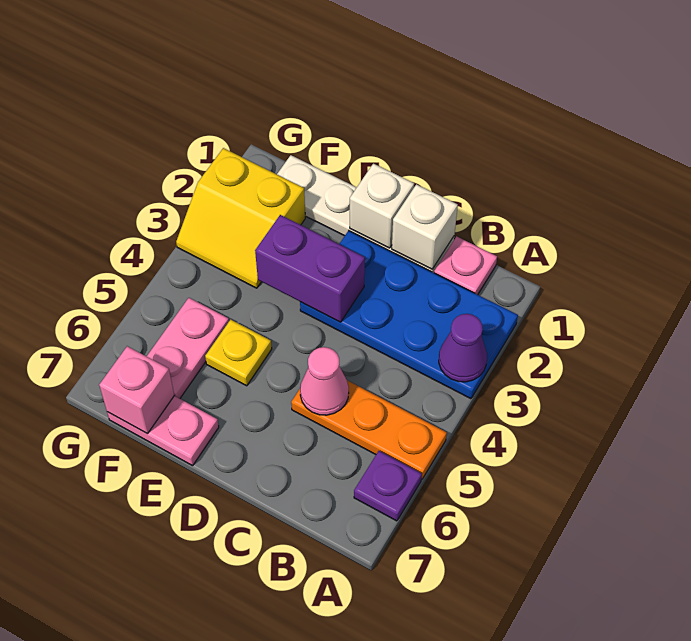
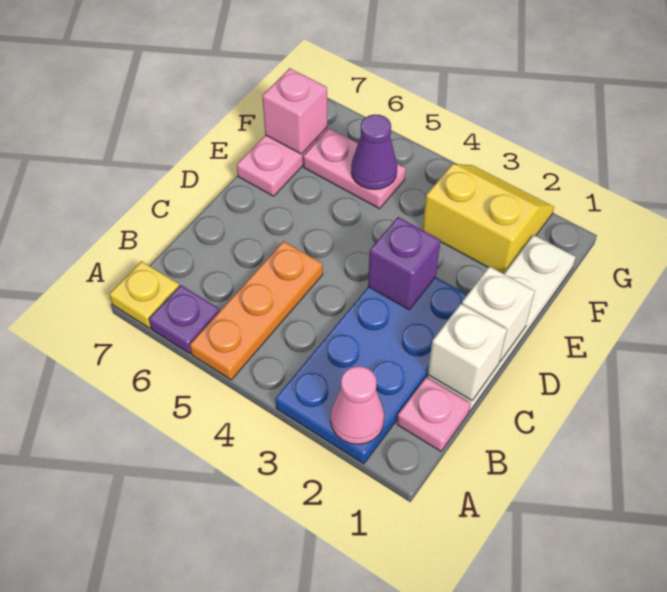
purple 1x1 cone [439,314,487,382] -> purple 1x1 cone moved to [351,115,397,189]
pink 1x1 cone [300,347,349,415] -> pink 1x1 cone moved to [331,366,384,444]
purple 1x2 brick [255,215,365,322] -> purple 1x1 brick [368,217,441,310]
yellow 1x1 plate [205,320,272,386] -> yellow 1x1 plate moved to [109,261,179,328]
yellow 2x2 slope [176,148,305,288] -> yellow 2x2 slope turned to [423,164,554,274]

